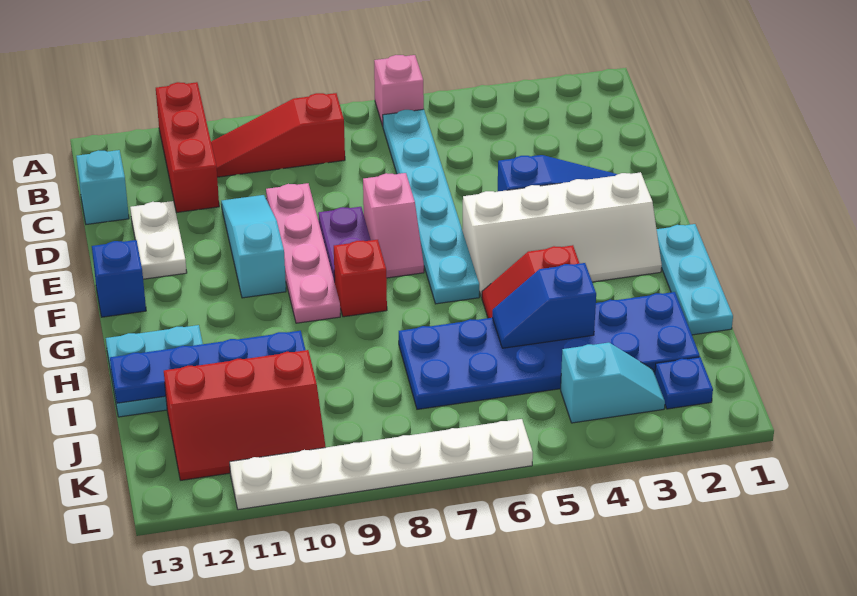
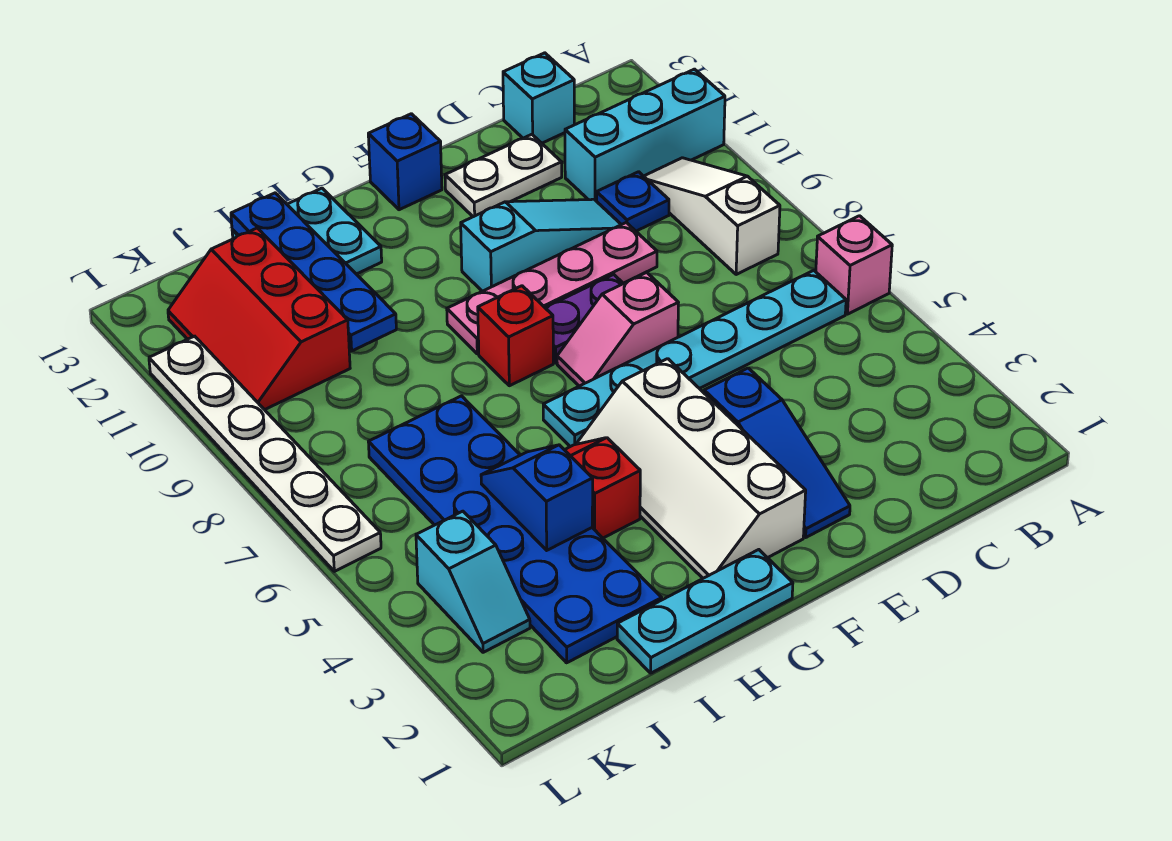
red 1x3 brick [156,82,219,212] -> cyan 1x3 brick [565,69,725,201]
red 1x3 slope [211,93,345,177] -> white 1x3 slope [644,158,780,275]
blue 1x1 plate [655,357,713,409] -> blue 1x1 plate moved to [597,172,669,231]

